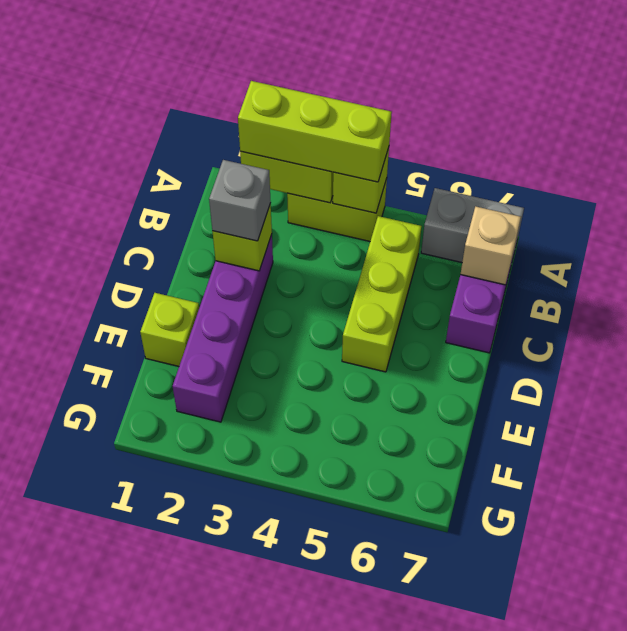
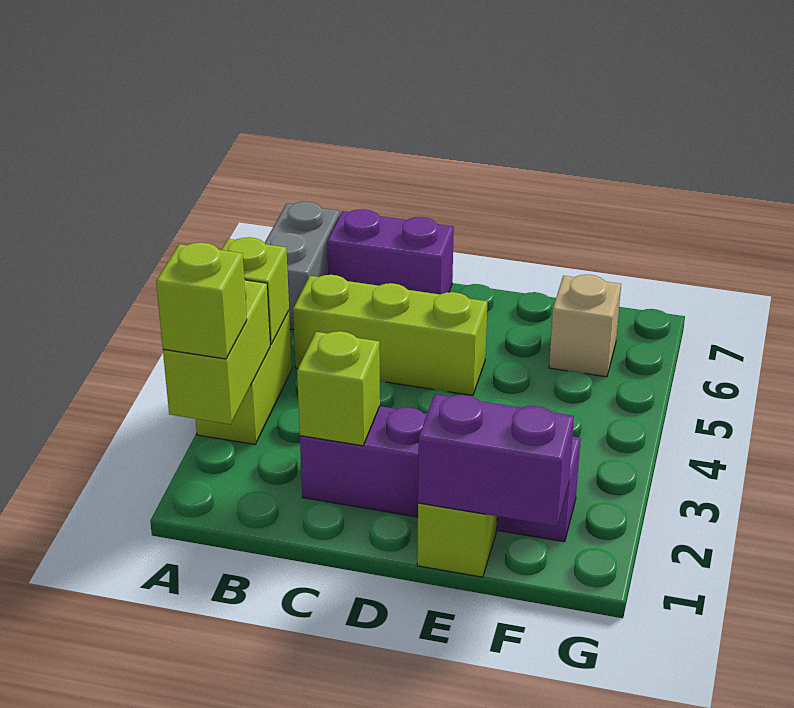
lime 1x3 brick [238,81,392,182] -> lime 1x1 brick [156,243,247,359]
tan 1x1 brick [460,206,521,285] -> tan 1x1 brick moved to [549,275,621,377]
grey 1x1 brick [209,160,271,241] -> none
none -> purple 1x2 brick [418,394,574,526]

